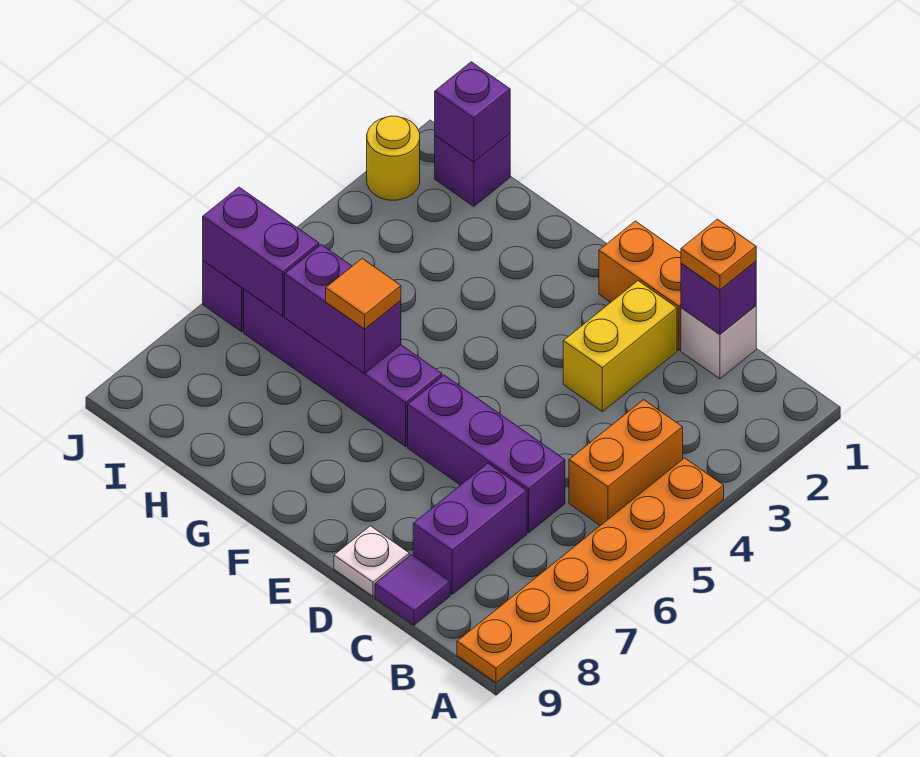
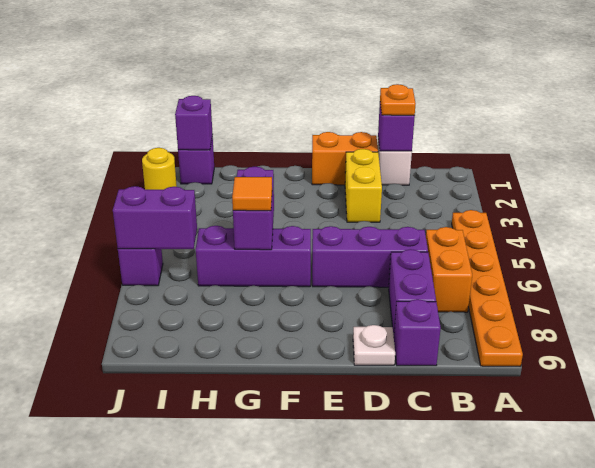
orange 1x2 brick [569,400,683,526] -> orange 1x2 brick moved to [426,227,472,312]
purple 1x1 tile [375,555,450,625] -> purple 1x1 brick [394,299,441,366]
purple 1x4 brick [244,290,442,446] -> purple 1x3 brick [196,226,311,287]
purple 1x2 brick [285,245,401,374] -> purple 1x2 brick turned to [233,167,274,250]

